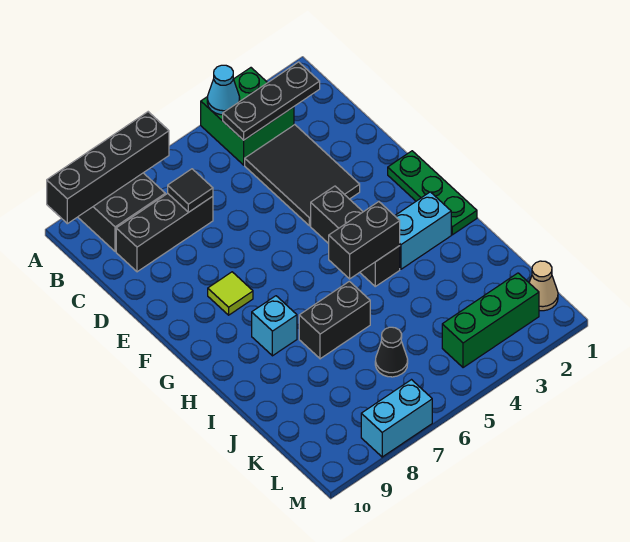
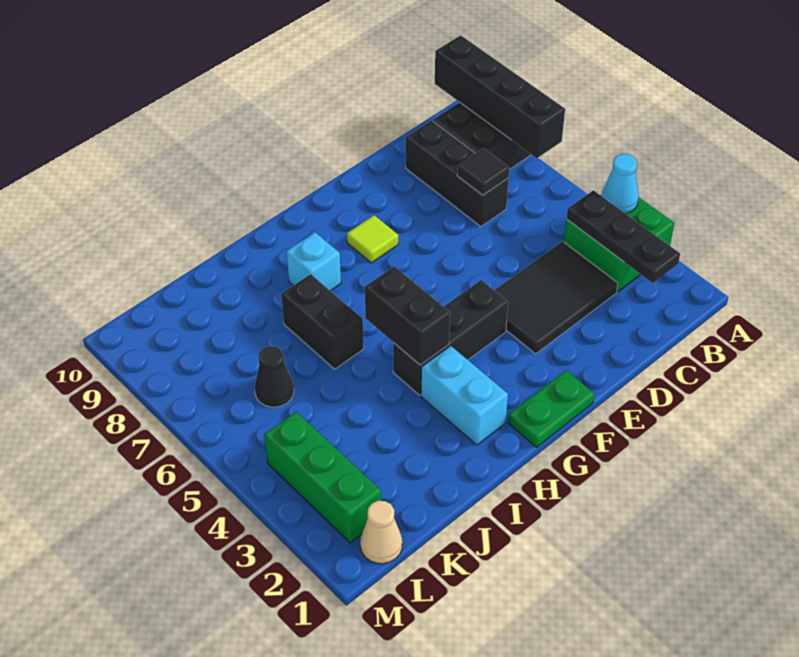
green 1x3 plate [388,151,477,235] -> green 1x2 plate [508,371,594,447]
cyan 1x2 brick [361,380,432,457] -> none

